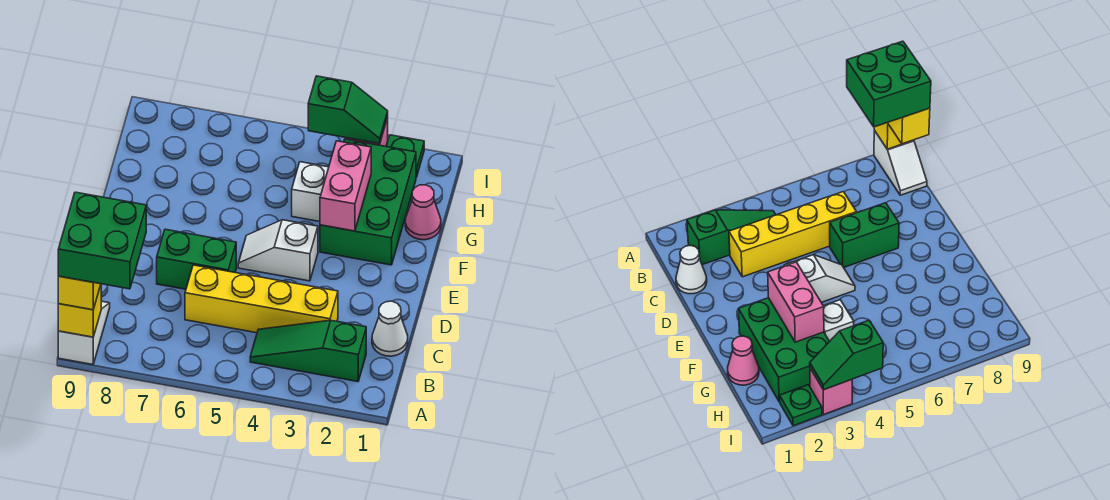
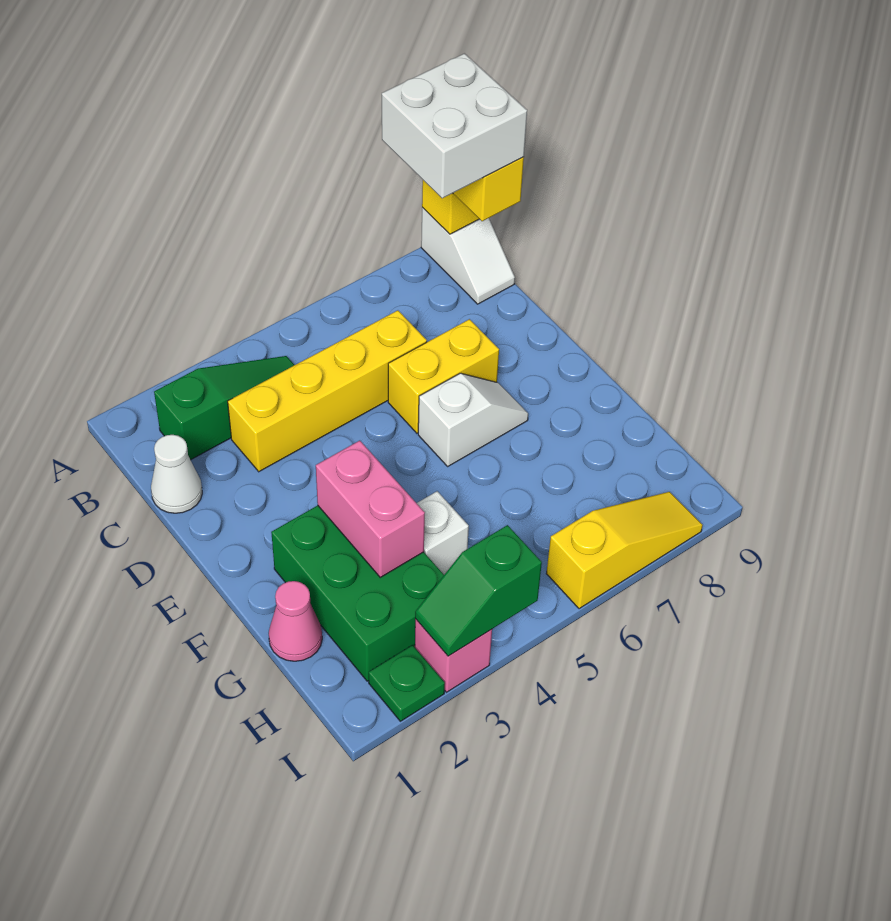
green 2x2 brick [58,192,146,289] -> white 2x2 brick [382,54,527,198]
green 1x2 brick [157,229,236,289] -> yellow 1x2 brick [388,319,499,433]
white 1x2 slope [238,220,318,281] -> white 1x2 slope moved to [418,373,528,466]
none -> yellow 1x3 slope [546,492,703,609]

